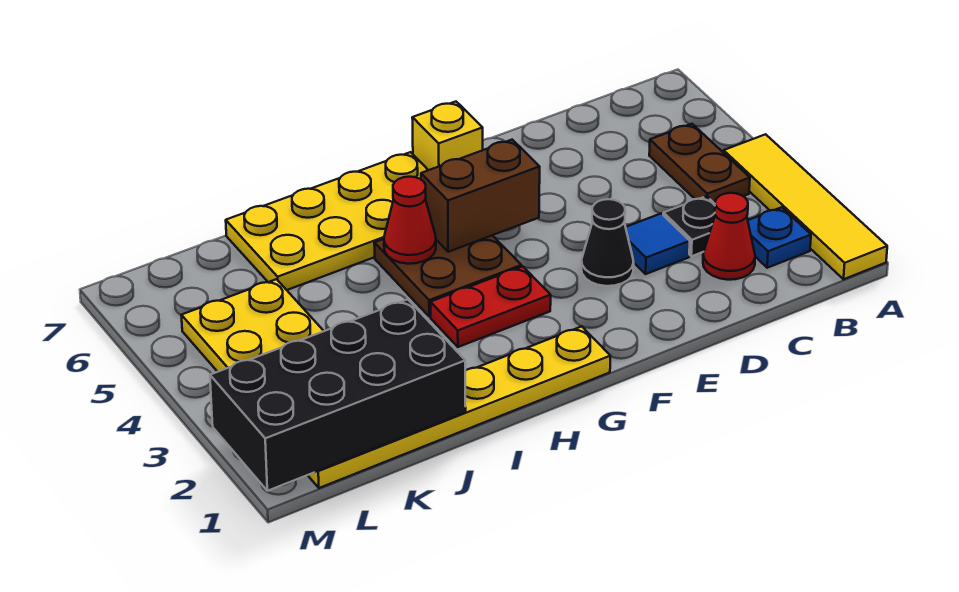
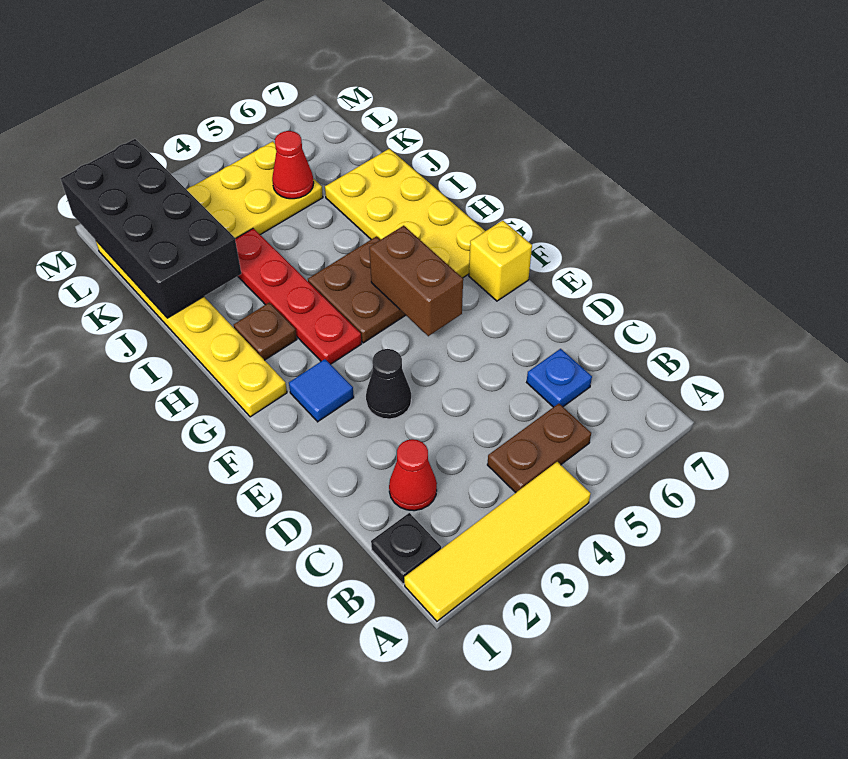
blue 1x1 plate [748,207,811,268] -> blue 1x1 plate moved to [527,349,592,407]
black 1x1 plate [663,196,715,256] -> black 1x1 plate moved to [371,513,441,584]
blue 1x1 tile [626,213,690,274] -> blue 1x1 tile moved to [289,359,354,422]
red 1x2 plate [430,266,551,347] -> red 1x4 plate [235,228,361,364]
none -> brown 1x1 plate [234,303,297,360]
red 1x1 cone [384,177,436,264] -> red 1x1 cone moved to [272,131,314,199]

